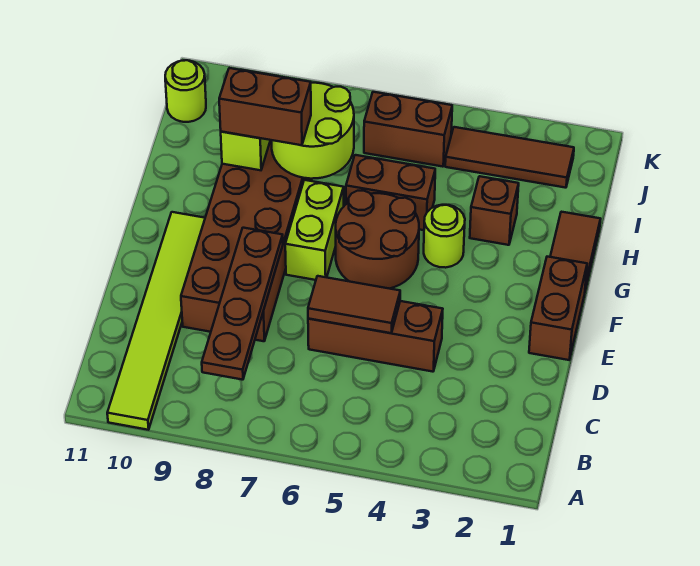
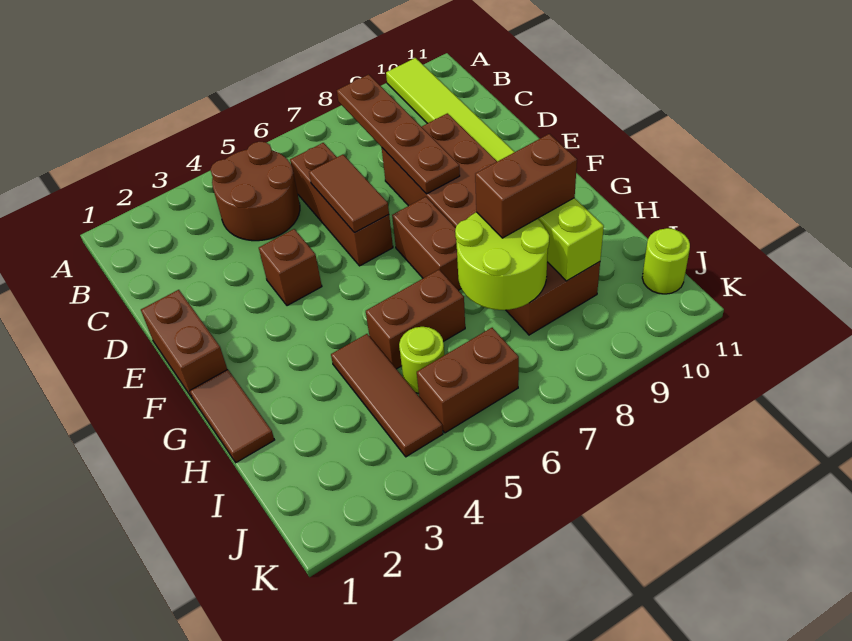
brown 1x3 brick [308,301,443,372] -> brown 1x3 brick turned to [290,143,393,266]
brown 1x2 tile [308,276,400,333] -> brown 1x2 tile turned to [309,155,389,233]
brown 2x2 round brick [336,191,419,289] -> brown 2x2 round brick moved to [210,142,300,241]
lime 1x2 brick [285,180,344,280] -> brown 1x2 brick [392,197,461,290]
lime 1x1 round brick [424,205,465,268] -> lime 1x1 round brick moved to [399,327,444,393]
brown 1x1 brick [470,176,519,245] -> brown 1x1 brick moved to [259,229,322,306]
brown 1x3 tile [445,127,574,188] -> brown 1x3 tile turned to [331,334,443,457]

